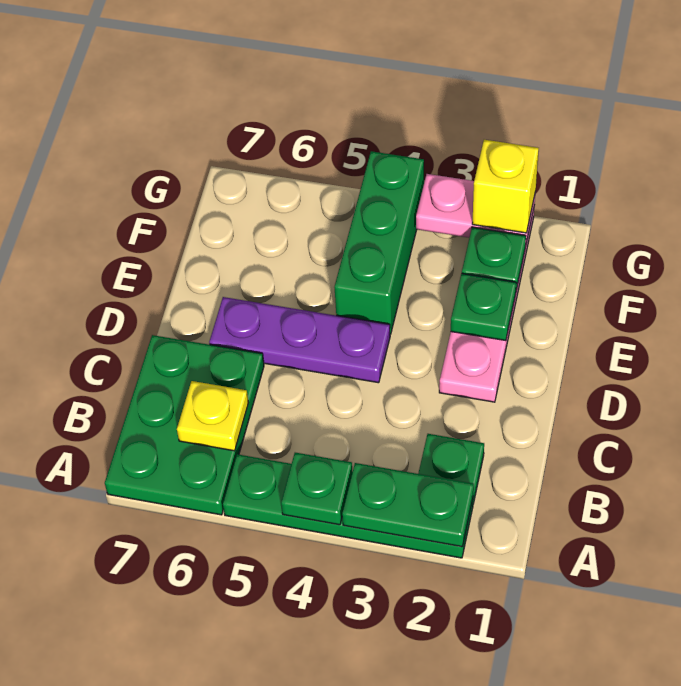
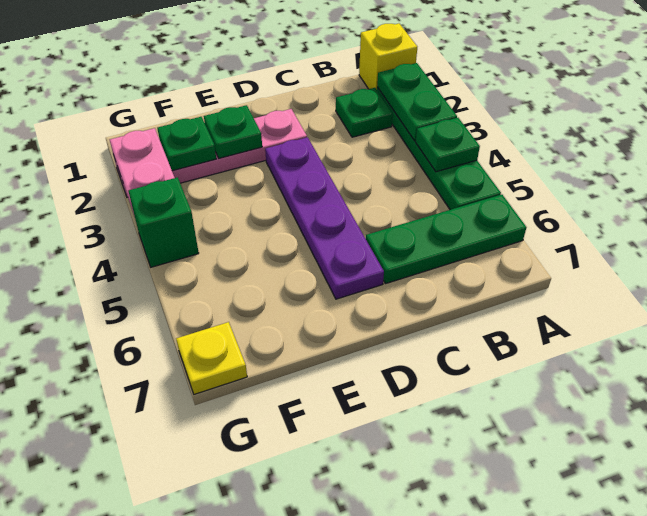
green 2x3 plate [105,335,264,515] -> green 1x3 plate [366,195,526,284]
yellow 1x1 plate [177,381,249,451] -> yellow 1x1 plate moved to [176,322,247,394]
purple 1x3 plate [209,297,390,383] -> purple 1x4 plate [265,137,384,299]
green 1x3 brick [334,151,424,334] -> green 1x1 brick [128,177,199,267]
yellow 1x1 brick [472,140,539,233] -> yellow 1x1 brick moved to [359,23,417,89]

